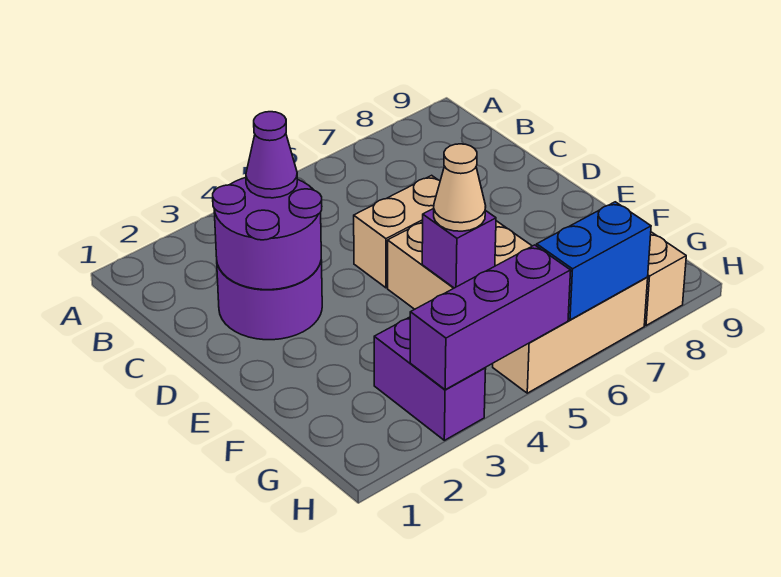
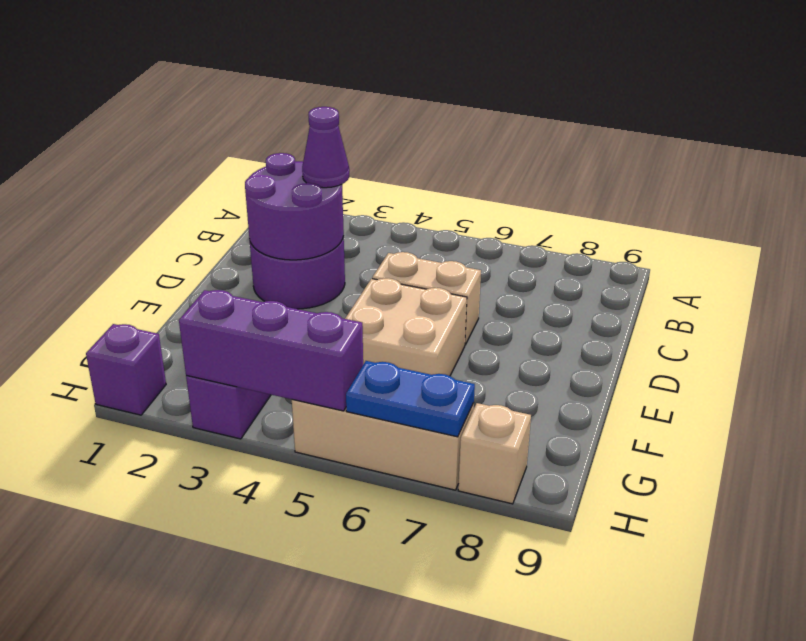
purple 1x1 brick [422,209,496,288] -> purple 1x1 brick moved to [86,324,166,415]
tan 1x1 cone [434,144,486,231] -> none
blue 1x2 brick [537,202,651,320] -> blue 1x2 plate [346,361,475,437]

